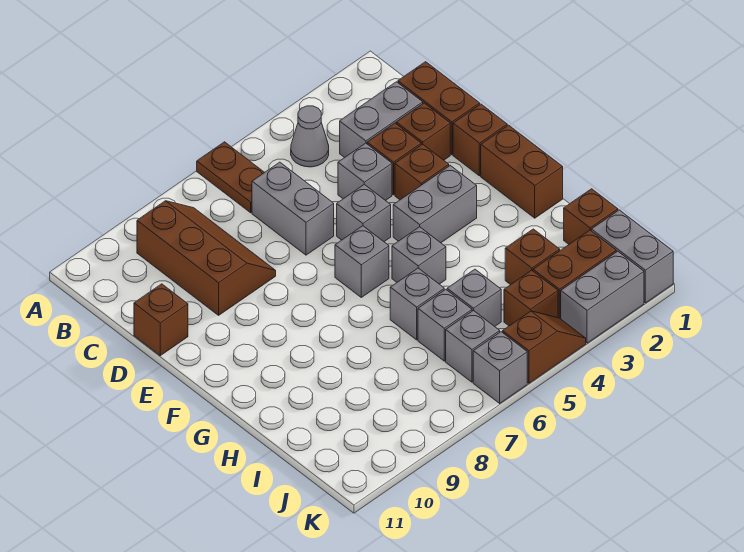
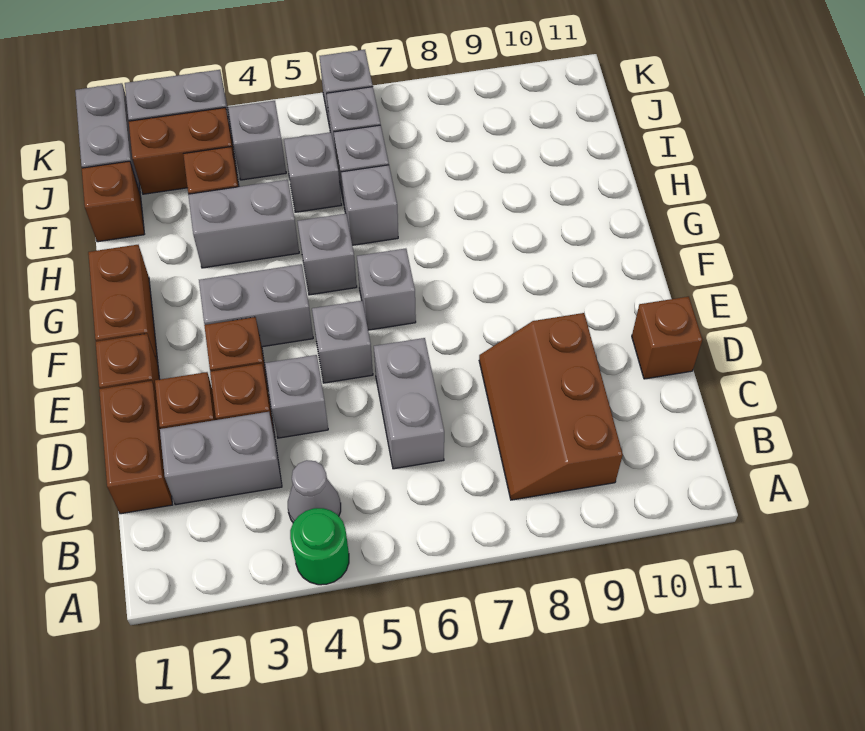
none -> green 1x1 round brick [290,508,349,585]
brown 1x2 plate [197,142,265,213] -> none
none -> grey 1x2 brick [188,180,299,268]
brown 1x1 brick [504,270,558,326] -> grey 1x1 brick [228,101,286,180]
brown 1x2 slope [503,311,586,383] -> none

